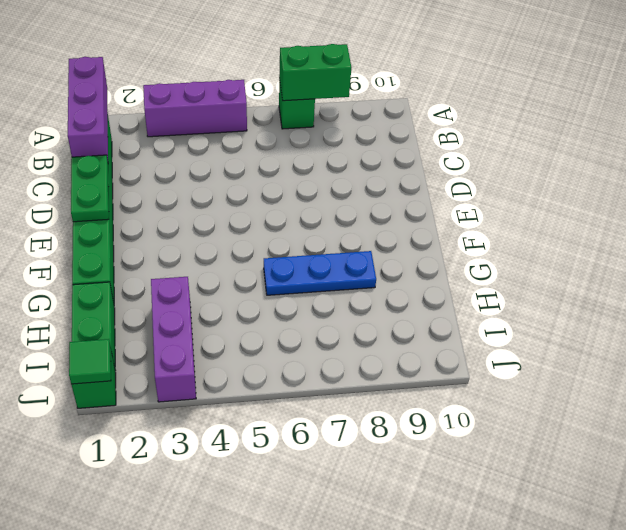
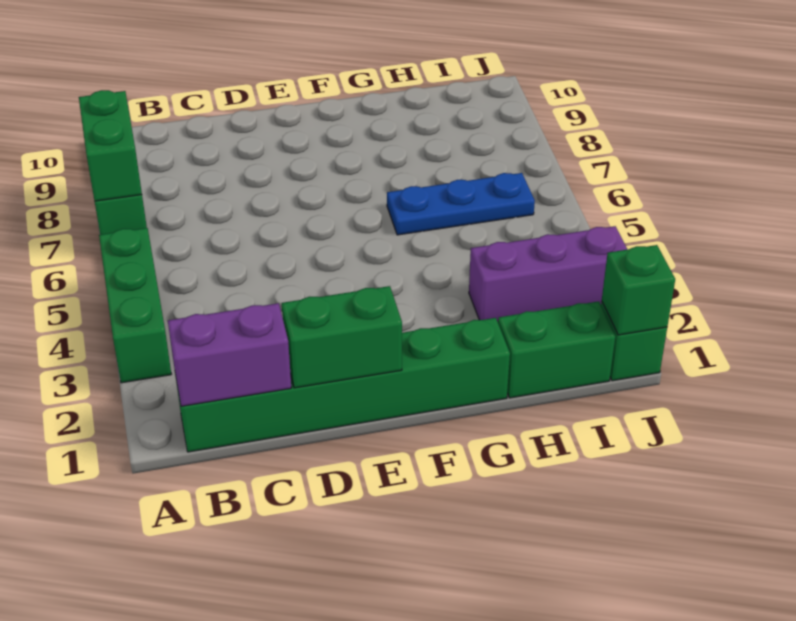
purple 1x3 brick [68,57,108,160] -> purple 1x2 brick [168,303,291,406]
purple 1x3 brick [143,80,247,137] -> green 1x3 brick [99,228,171,383]
green 1x2 plate [71,155,109,222] -> green 1x2 brick [282,286,402,388]
blue 1x3 plate [264,251,376,295] -> blue 1x3 plate turned to [387,173,535,235]
green 1x1 tile [69,339,111,384] -> green 1x1 brick [602,245,675,335]

